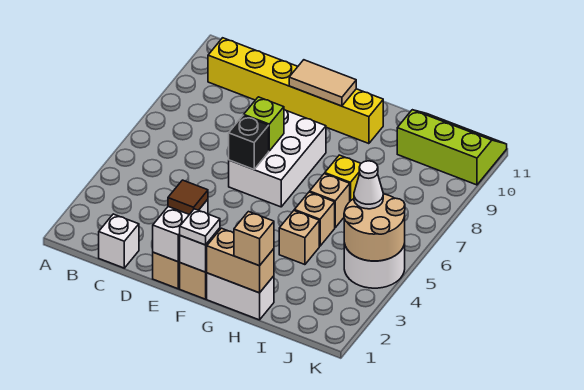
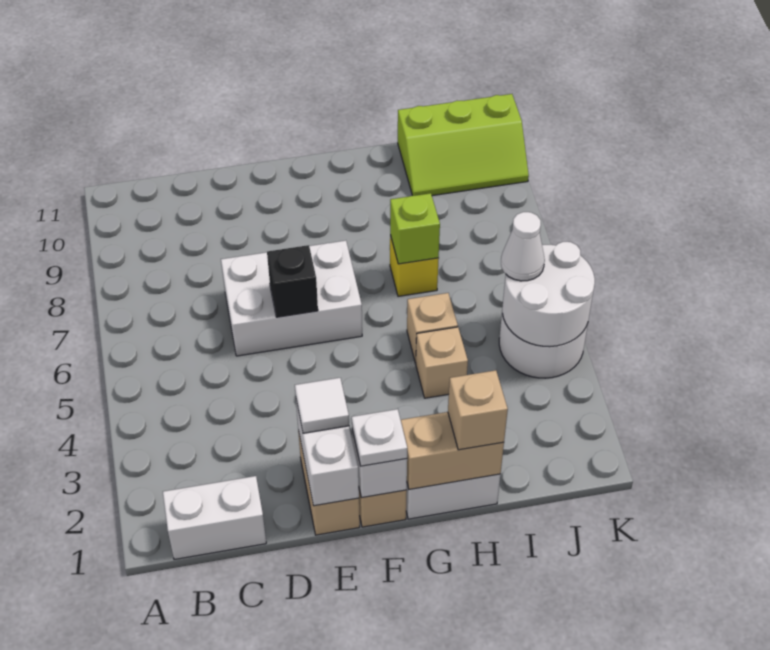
yellow 1x6 brick [208,38,383,144] -> none
white 1x1 brick [99,214,139,268] -> white 1x2 brick [163,476,266,560]
brown 1x1 tile [168,180,208,215] -> white 1x1 tile [295,378,349,433]
white 2x3 brick [229,110,326,207] -> white 2x3 brick turned to [221,240,362,356]
lime 1x1 brick [244,97,284,151] -> lime 1x1 brick moved to [390,193,440,264]
tan 1x2 tile [289,60,356,106] -> none
tan 1x1 brick [310,174,350,227] -> none
lime 2x3 slope [397,110,507,185] -> lime 2x3 slope turned to [398,94,529,196]
tan 2x2 round brick [344,194,405,261] -> white 2x2 round brick [502,242,595,347]

